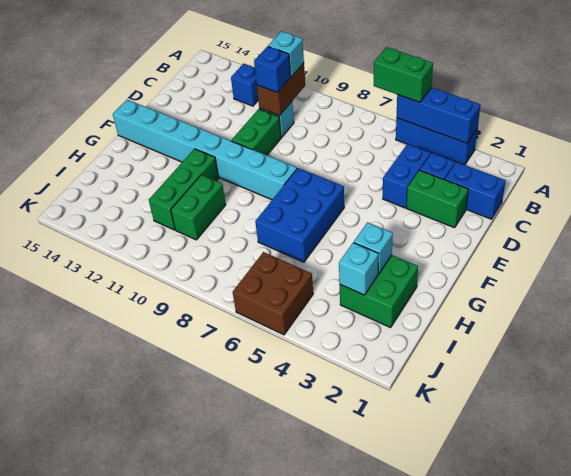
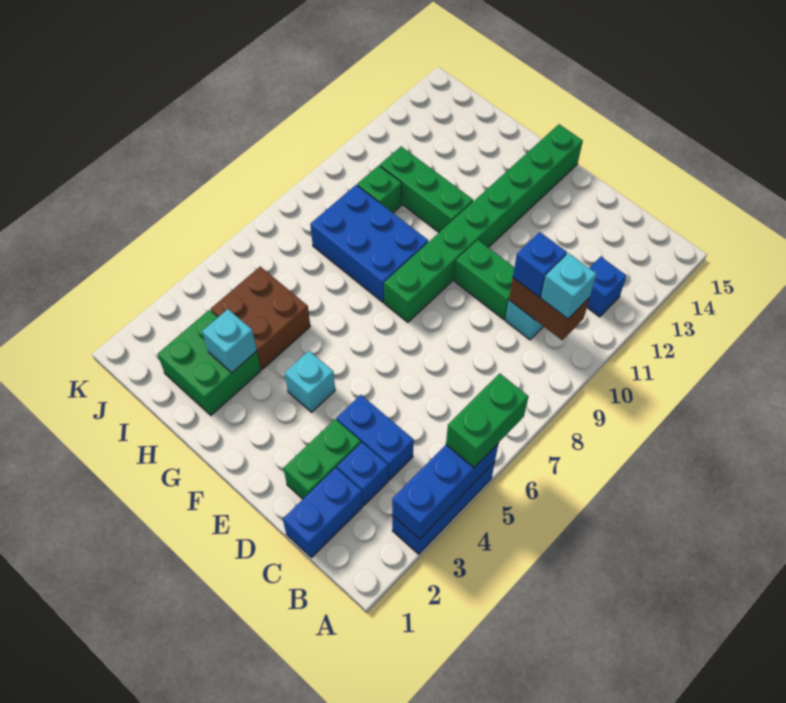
blue 2x3 brick [255,168,344,262] -> blue 2x3 brick moved to [310,185,428,302]
cyan 1x8 brick [113,100,297,200] -> green 1x8 brick [384,124,583,322]
green 1x2 brick [171,175,226,240] -> green 1x1 brick [357,166,402,213]
cyan 1x1 brick [339,243,378,295] -> cyan 1x1 brick moved to [285,351,335,412]
brown 2x2 brick [233,252,313,335] -> brown 2x2 brick moved to [211,267,310,369]

